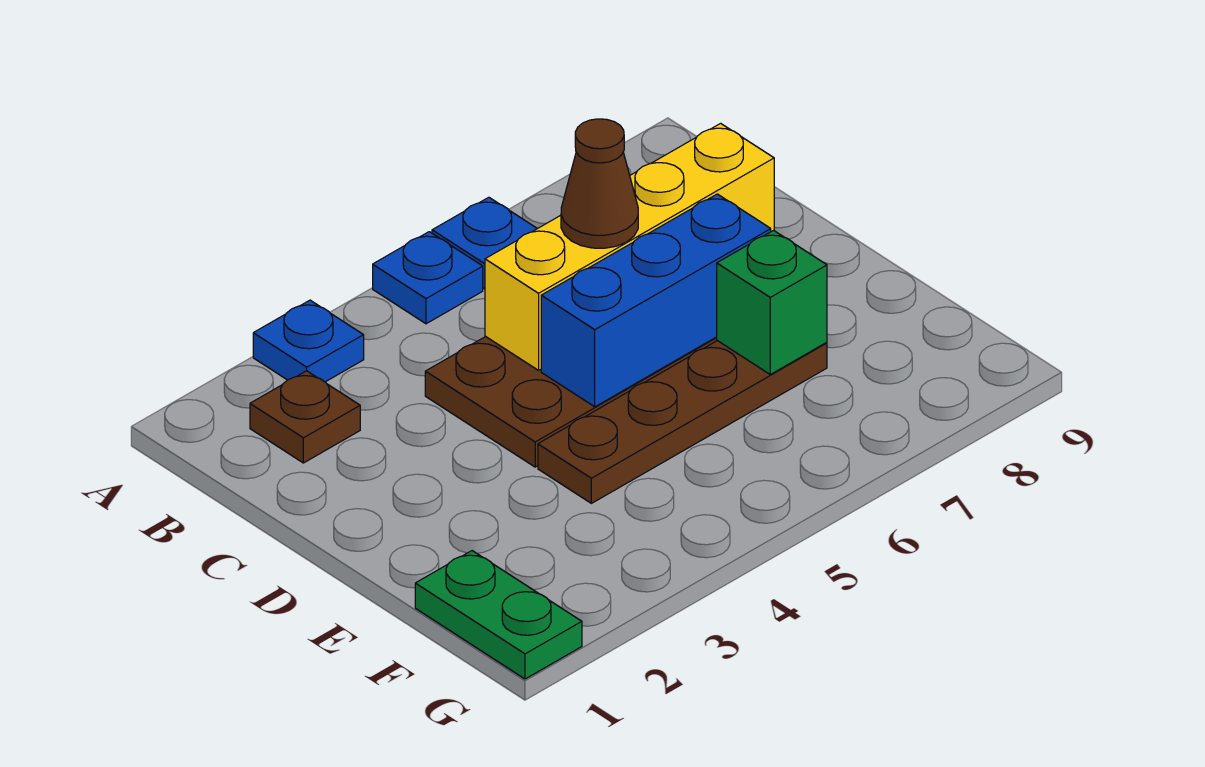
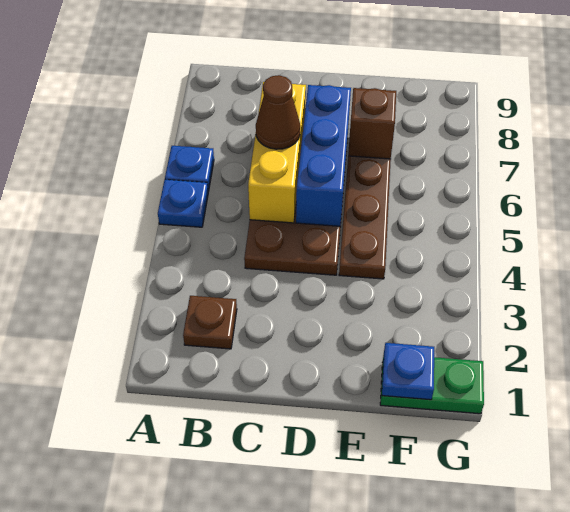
blue 1x1 plate [253,300,364,382] -> blue 1x1 plate moved to [382,343,434,400]
yellow 1x4 brick [485,123,774,370] -> yellow 1x3 brick [248,82,306,223]
green 1x1 brick [717,231,827,374] -> brown 1x1 brick [348,88,396,159]

